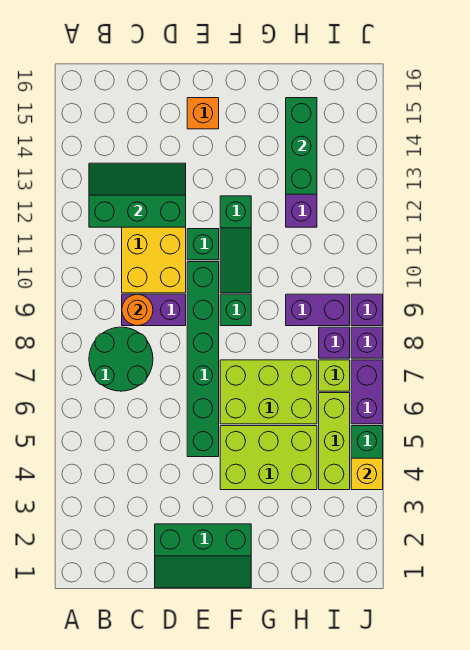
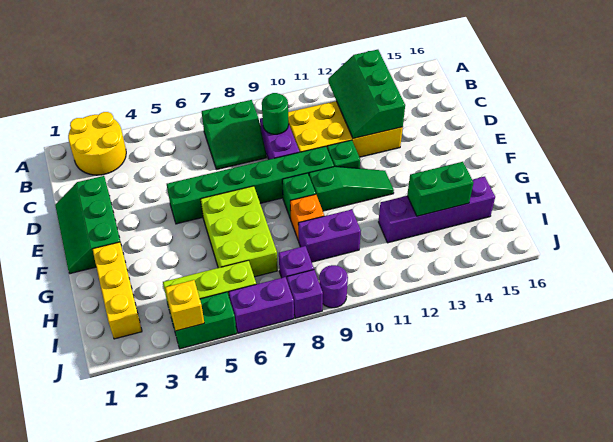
none -> yellow 2x2 round brick [68,112,126,175]
green 2x2 round brick [89,327,153,391] -> green 2x2 slope [202,100,267,169]
green 2x3 slope [89,163,186,227] -> green 2x3 slope turned to [328,50,405,138]
orange 1x1 round brick [122,294,153,326] -> green 1x1 round brick [262,93,289,134]
orange 1x1 brick [187,98,219,129] -> orange 1x1 brick moved to [290,194,324,241]
lime 2x3 brick [220,426,317,490] -> none
green 1x3 slope [220,196,251,293] -> green 1x3 slope turned to [309,166,394,211]
none -> yellow 1x3 brick [93,242,142,339]
purple 1x2 brick [286,294,350,326] -> purple 1x2 brick turned to [298,210,361,262]
green 1x3 brick [286,98,317,194] -> green 1x2 brick [407,162,473,216]
lime 1x1 brick [319,360,350,391] -> none
purple 1x1 brick [351,294,383,326] -> purple 1x1 round brick [319,265,348,308]

